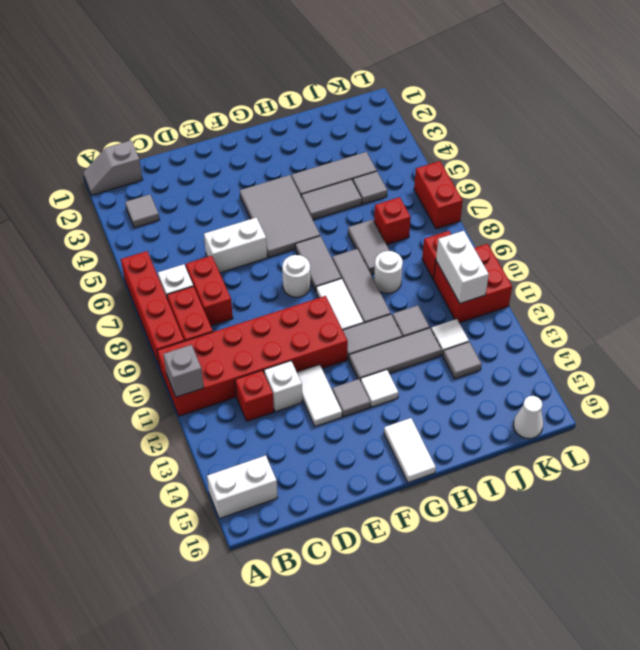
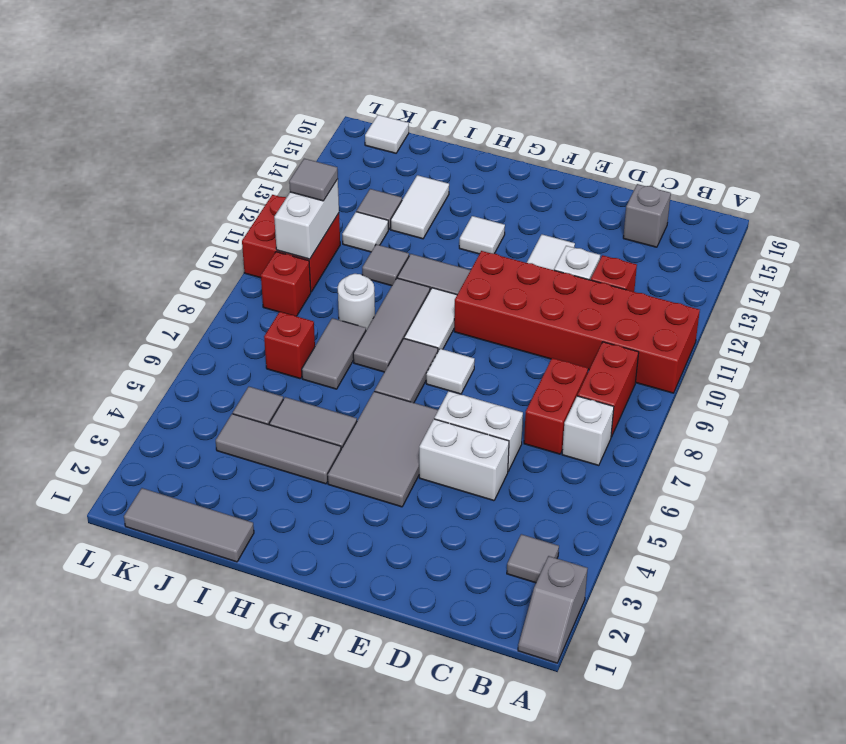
grey 1x2 slope [83,141,143,195] -> grey 1x2 slope turned to [518,556,588,663]
red 1x4 brick [121,251,184,368] -> none
grey 1x1 brick [163,345,204,397] -> grey 1x1 brick moved to [623,184,671,247]
white 1x2 brick [207,455,278,519] -> white 1x2 brick moved to [419,419,509,501]
white 1x1 round brick [282,255,310,297] -> white 1x1 tile [426,349,475,394]
grey 1x1 tile [332,379,370,417] -> grey 1x1 tile moved to [289,159,338,201]
grey 1x3 tile [349,328,442,381] -> grey 1x3 tile moved to [124,488,254,562]
white 1x2 tile [384,418,436,482] -> white 1x2 tile moved to [391,175,449,239]
white 1x1 cone [513,396,543,439] -> white 1x1 tile [365,115,409,153]
red 1x2 brick [414,161,463,229] -> none

